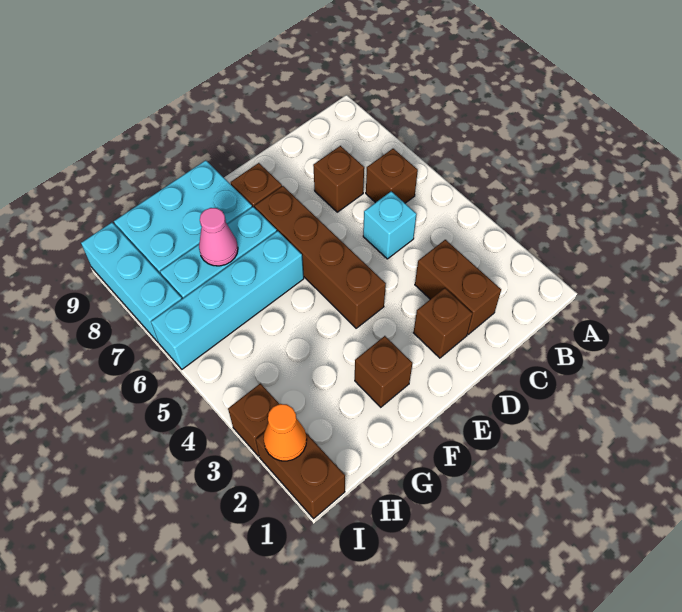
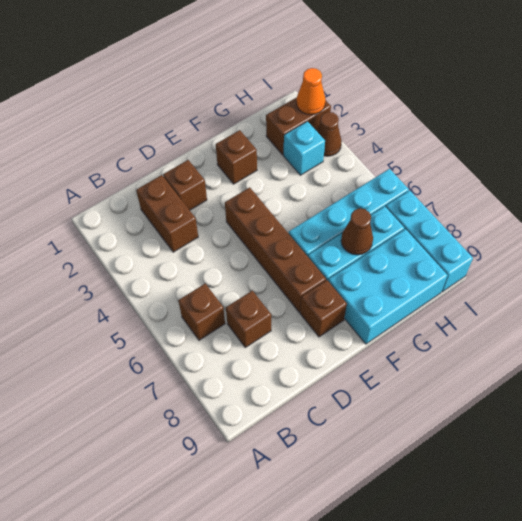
cyan 1x1 brick [363,191,417,259] -> cyan 1x1 brick moved to [284,122,325,175]
pink 1x1 cone [199,208,238,266] -> brown 1x1 cone [341,208,373,255]
brown 1x2 brick [256,433,345,519] -> brown 1x2 brick turned to [266,97,331,155]
brown 1x1 brick [228,383,279,456] -> brown 1x1 cone [317,112,342,156]

